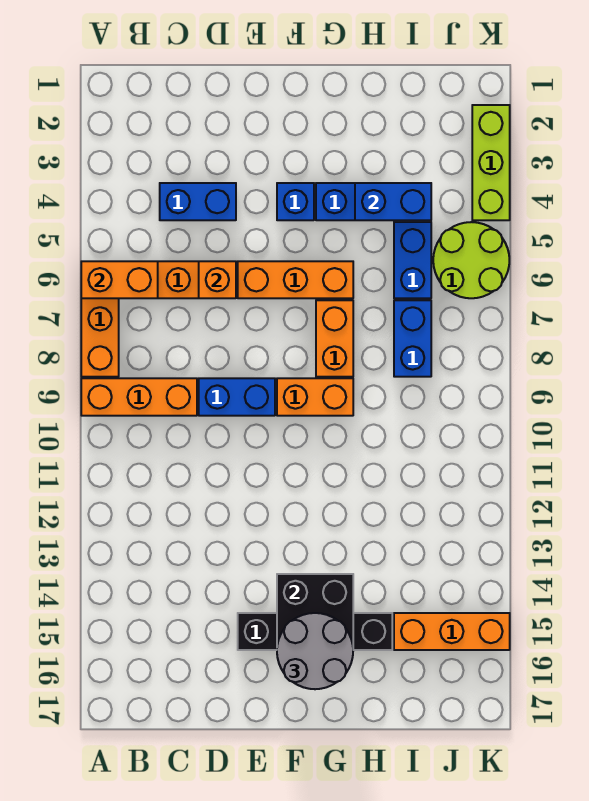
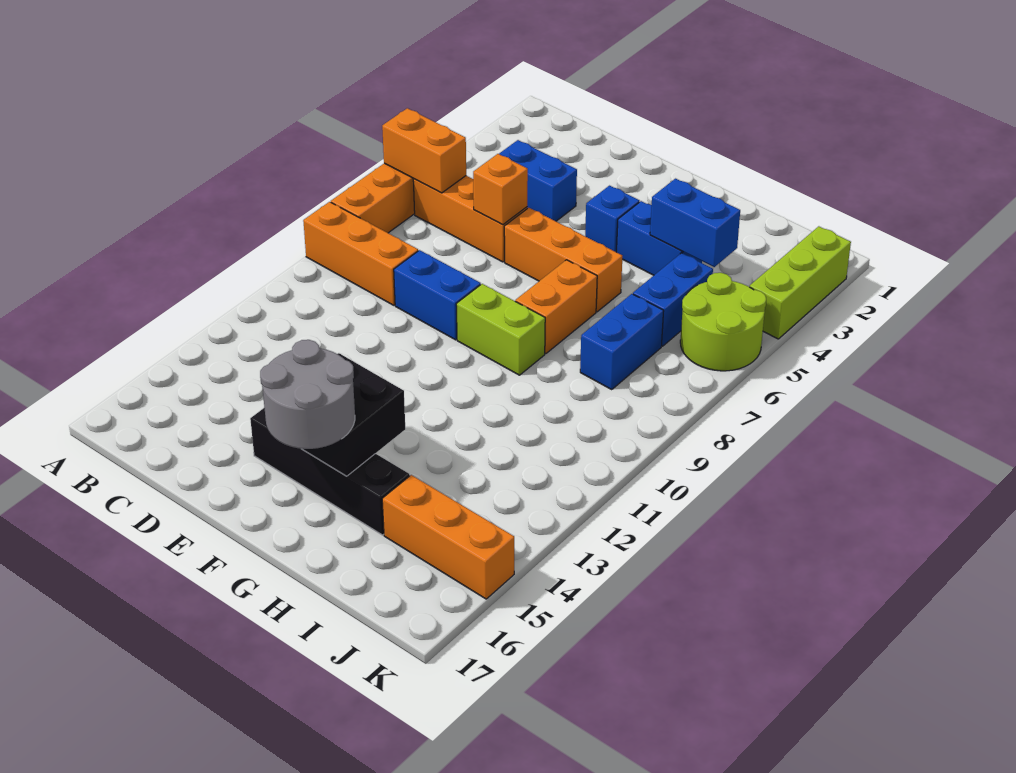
orange 1x2 brick [277,378,353,416] -> lime 1x2 brick [456,284,545,375]

